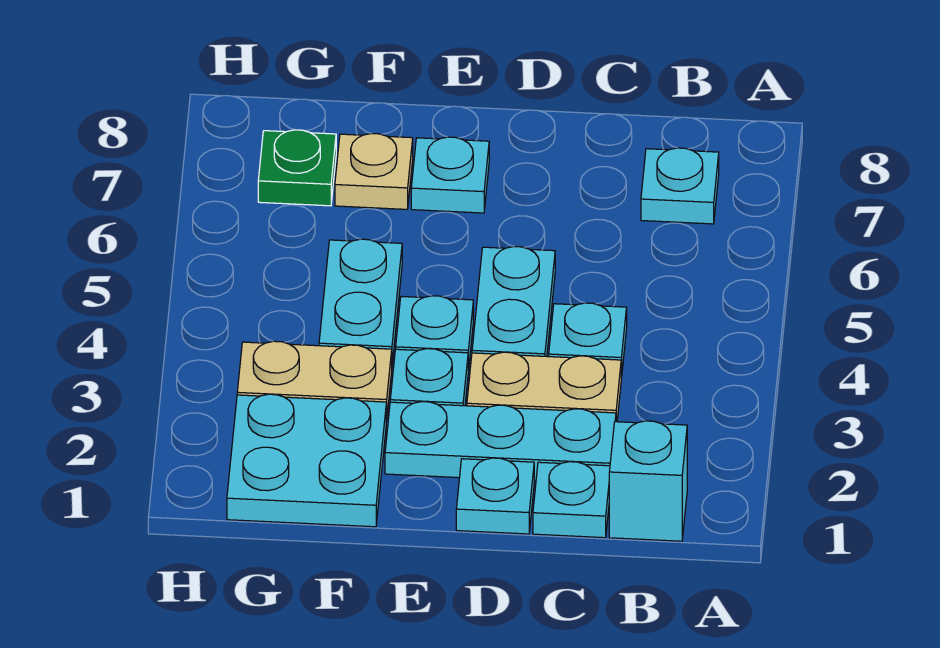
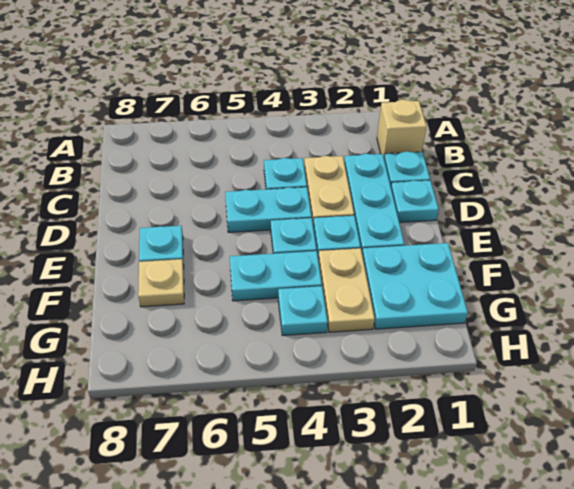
cyan 1x1 brick [609,421,687,541] -> tan 1x1 brick [377,100,427,157]
cyan 1x1 plate [641,148,719,224] -> cyan 1x1 plate moved to [278,286,328,335]
green 1x1 plate [258,130,336,206] -> none

